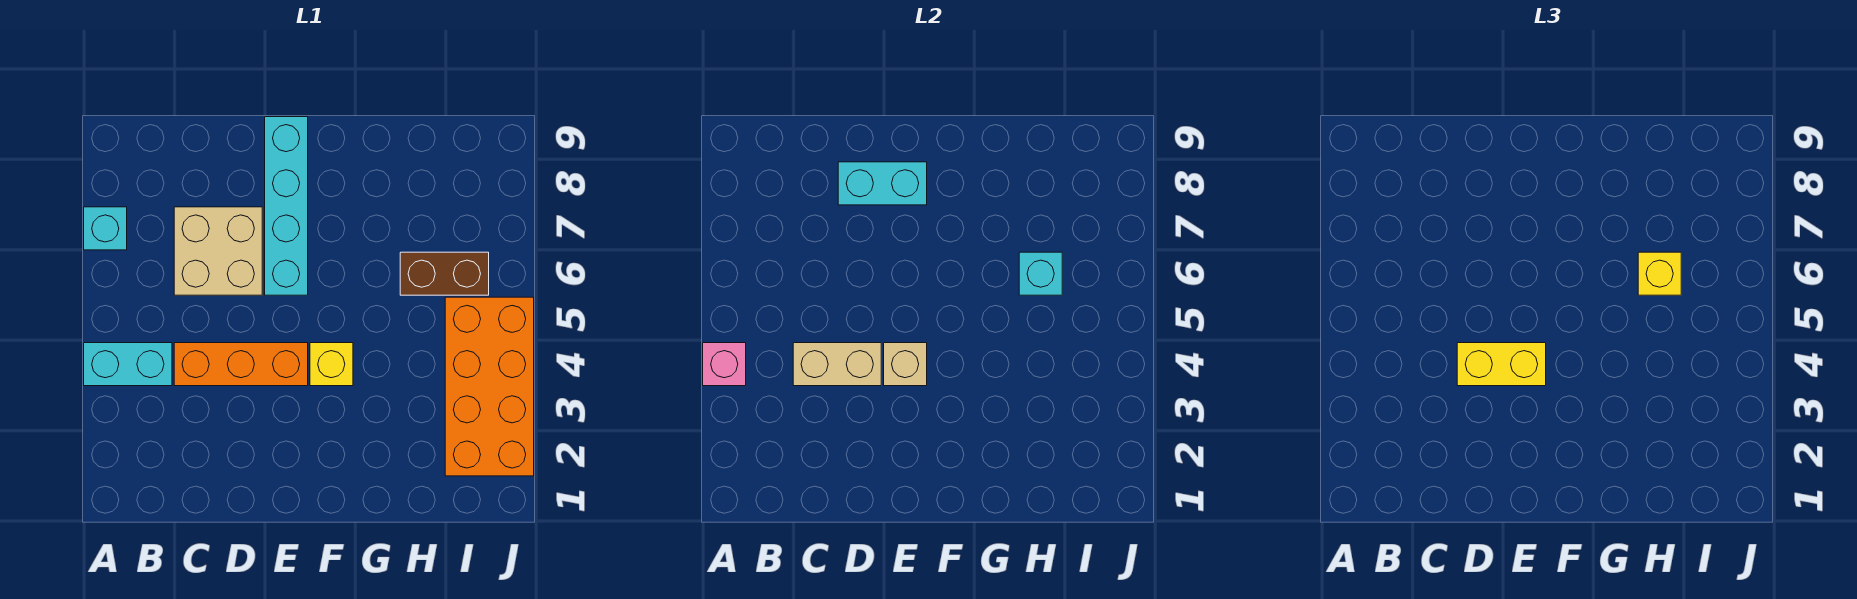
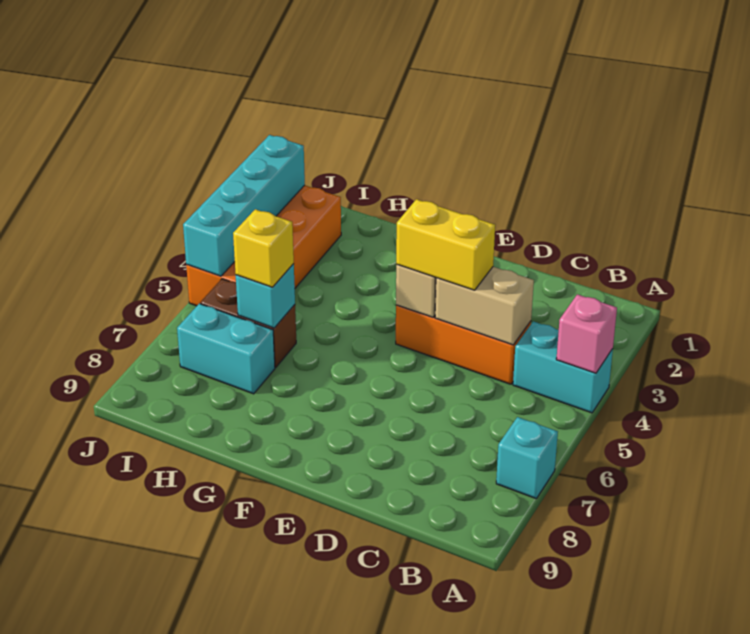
tan 2x2 brick [174,207,262,295] -> none
cyan 1x2 brick [838,162,927,205] -> cyan 1x2 brick moved to [177,304,275,394]
cyan 1x4 brick [265,117,308,295] -> cyan 1x4 brick moved to [183,135,305,276]
yellow 1x1 brick [310,343,353,386] -> none

